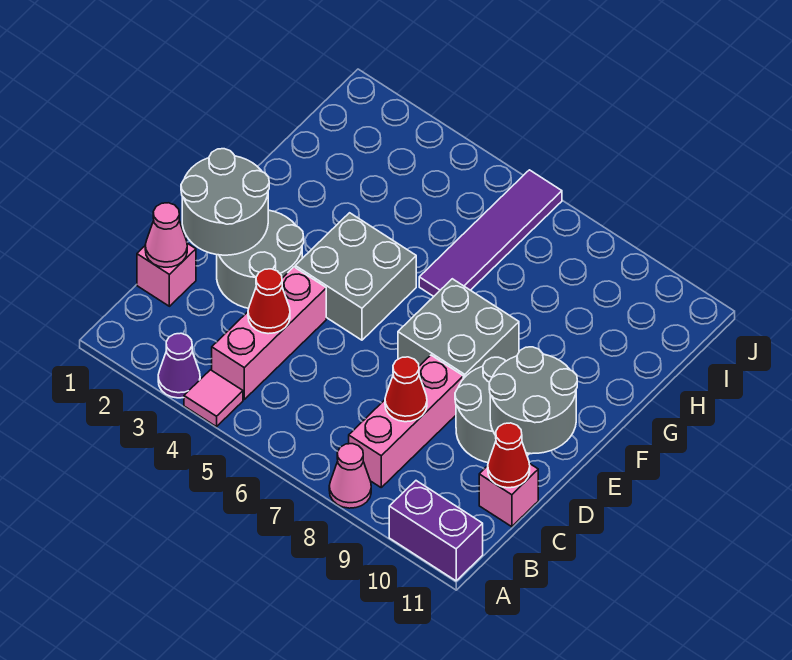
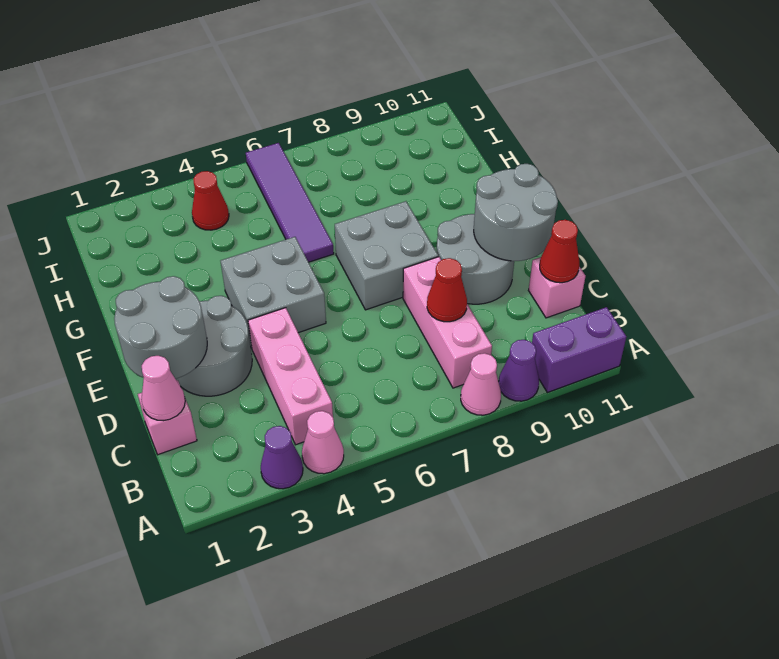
pink 1x1 tile [184,370,243,427] -> pink 1x1 cone [302,411,344,474]
none -> purple 1x1 cone [499,340,539,401]
red 1x1 cone [248,269,290,334] -> red 1x1 cone moved to [192,171,229,230]

